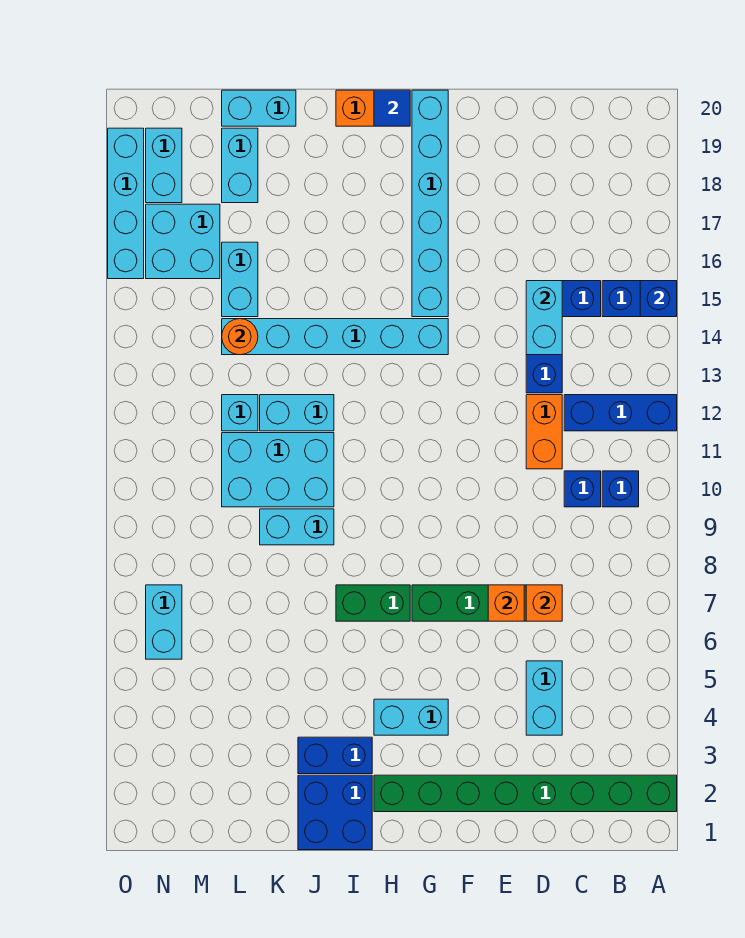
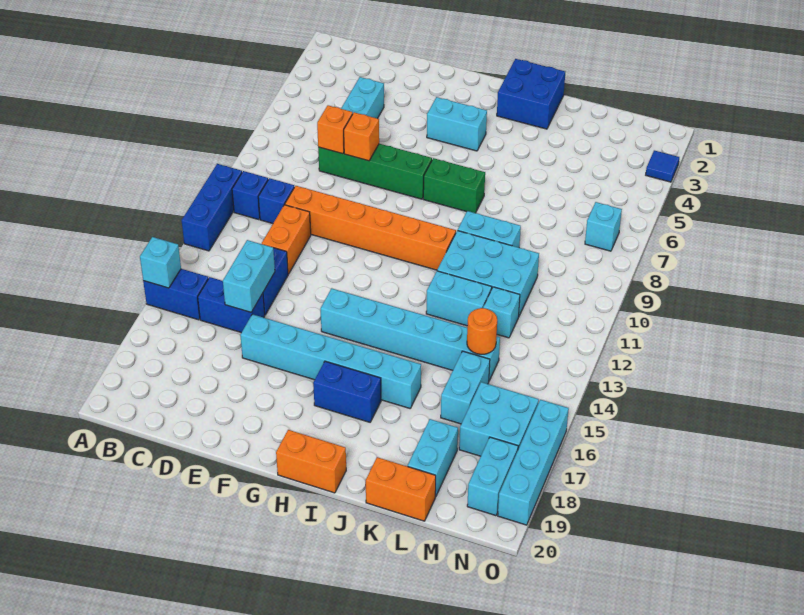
green 1x8 brick [374,775,677,812] -> none
blue 1x3 brick [564,395,677,431] -> blue 1x3 brick turned to [182,164,242,251]
blue 1x1 brick [640,281,677,317] -> cyan 1x1 brick [140,237,181,288]
none -> orange 1x6 brick [285,186,456,270]
cyan 1x6 brick [412,90,448,317] -> cyan 1x6 brick turned to [240,314,421,408]
blue 1x1 tile [374,90,410,126] -> blue 1x1 tile moved to [646,150,679,182]
blue 1x2 brick [298,737,372,774] -> blue 1x2 brick moved to [313,361,381,422]
cyan 1x2 brick [222,90,296,126] -> orange 1x2 brick [366,457,436,521]
cyan 1x2 brick [146,585,182,659] -> cyan 1x1 brick [585,202,622,251]

